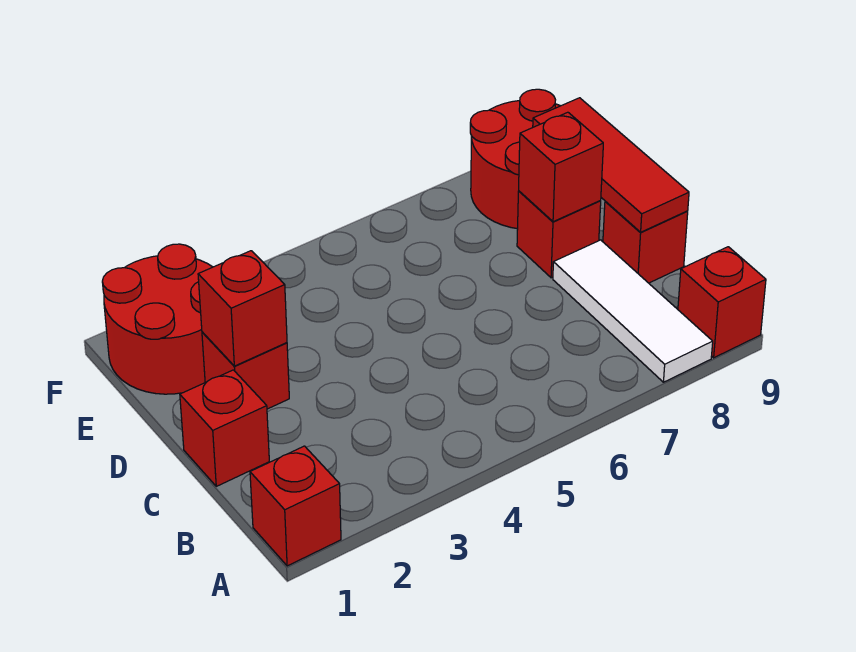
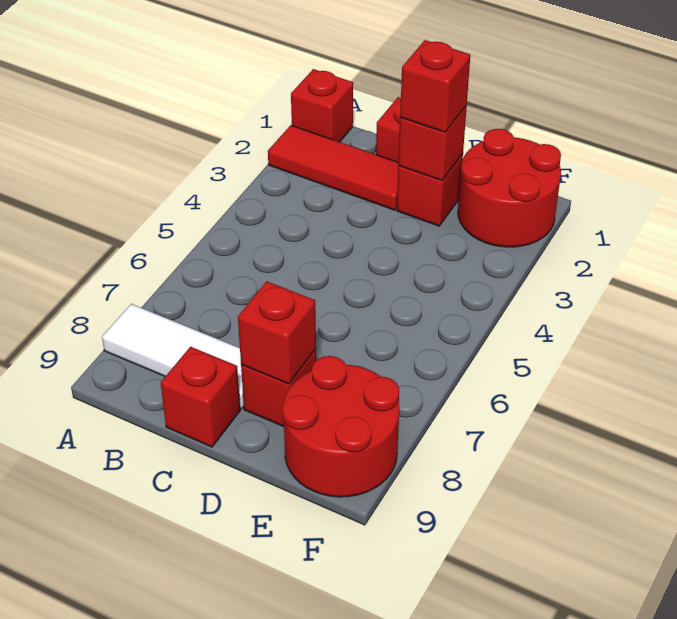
red 1x1 brick [678,247,766,358] -> red 1x1 brick moved to [400,40,470,132]
red 1x3 tile [533,98,689,232] -> red 1x3 tile moved to [268,125,399,210]

